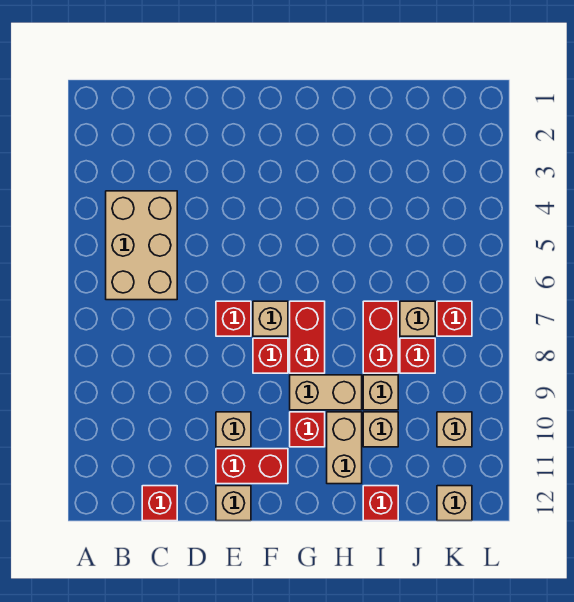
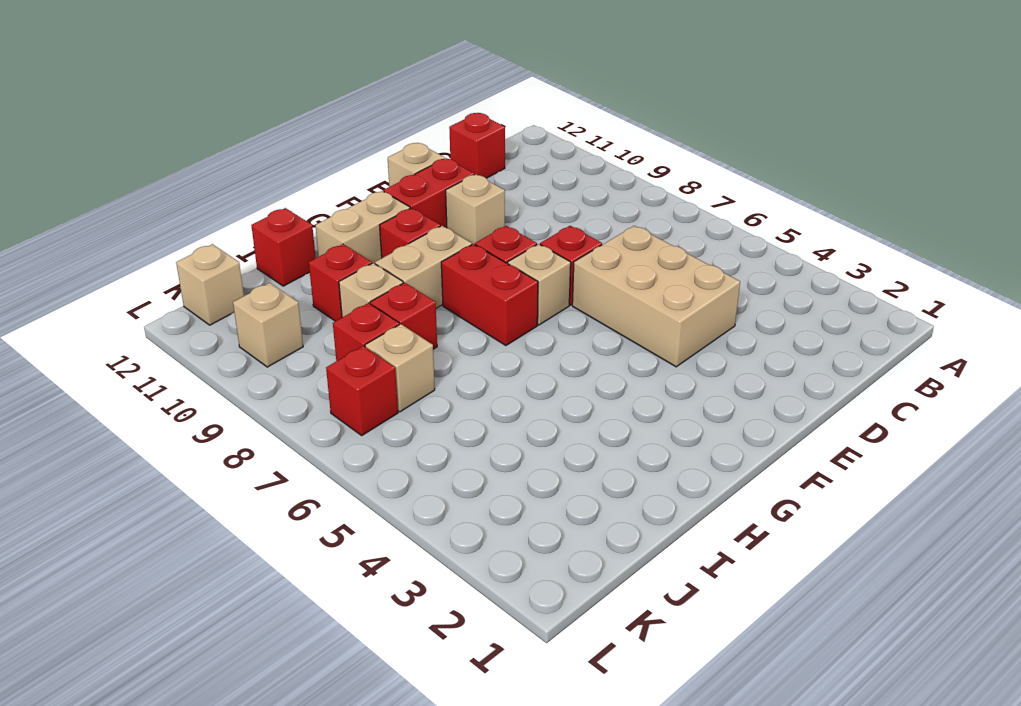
tan 2x3 brick [106,191,177,300] -> tan 2x3 brick moved to [572,226,740,367]
tan 1x2 brick [327,412,362,484] -> tan 1x2 brick turned to [315,191,410,264]
red 1x2 brick [363,301,398,373] -> red 1x1 brick [370,283,437,349]
tan 1x1 brick [363,412,398,447] -> red 1x1 brick [309,244,372,321]

